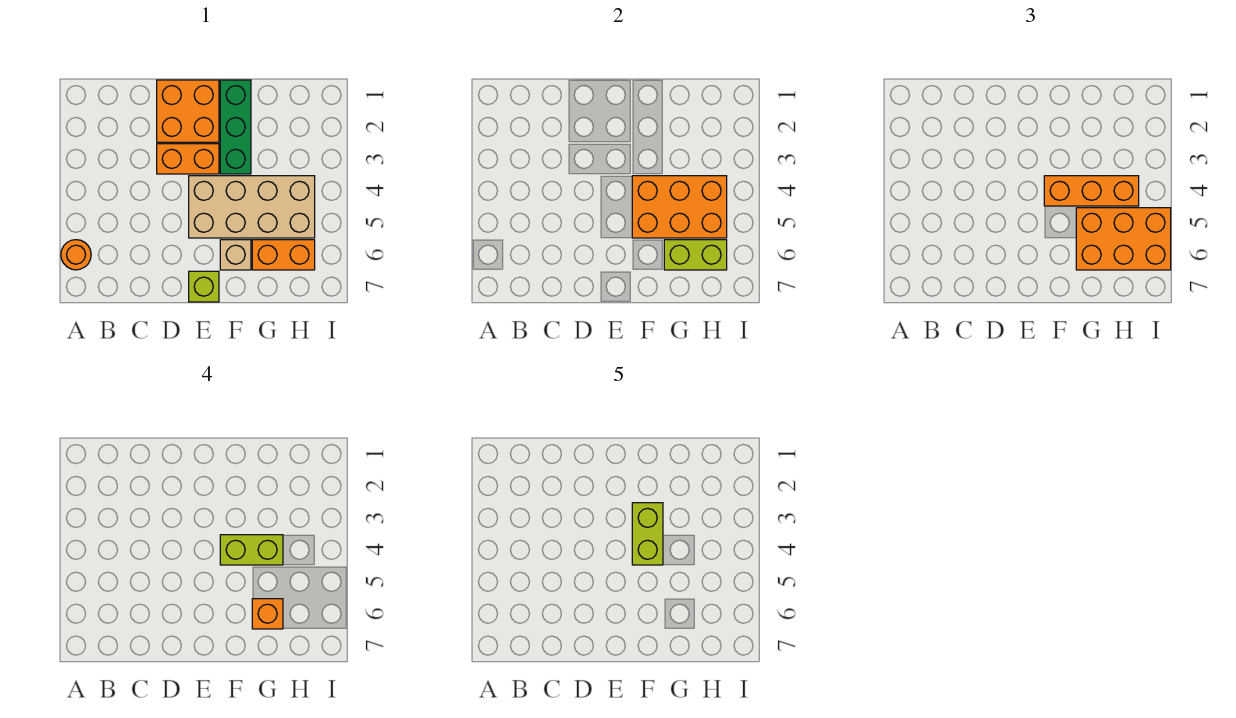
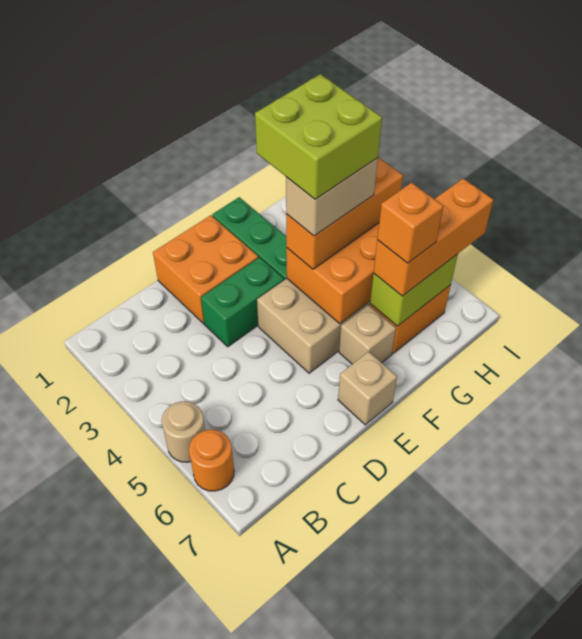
none -> tan 1x1 round brick [162,402,205,462]
orange 1x2 brick [157,144,219,174] -> green 1x2 brick [201,257,284,347]
lime 1x1 brick [189,271,219,302] -> tan 1x1 brick [338,352,397,425]
lime 1x2 brick [632,503,663,565] -> lime 2x2 brick [255,74,382,199]
lime 1x2 brick [220,535,283,565] -> tan 1x2 brick [286,158,378,236]
orange 2x3 brick [1076,208,1171,270] -> orange 1x3 brick [374,178,493,296]

